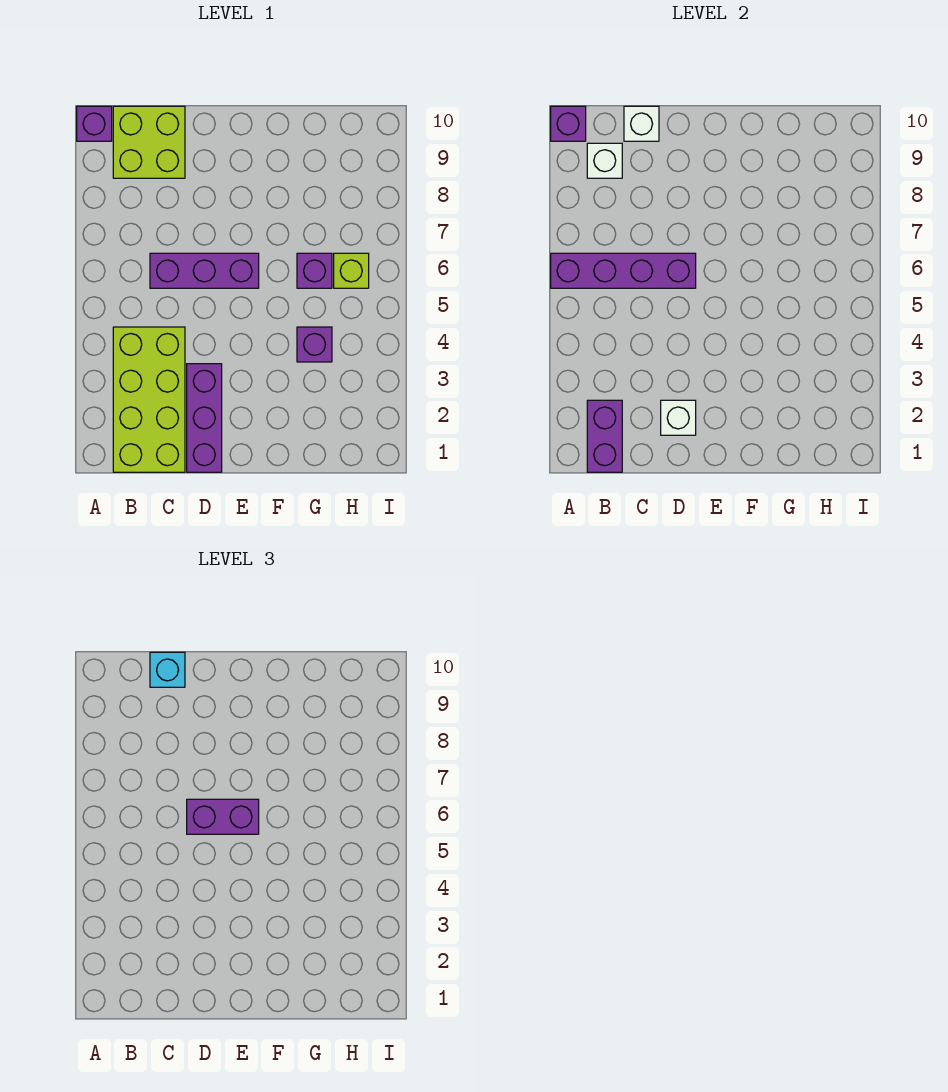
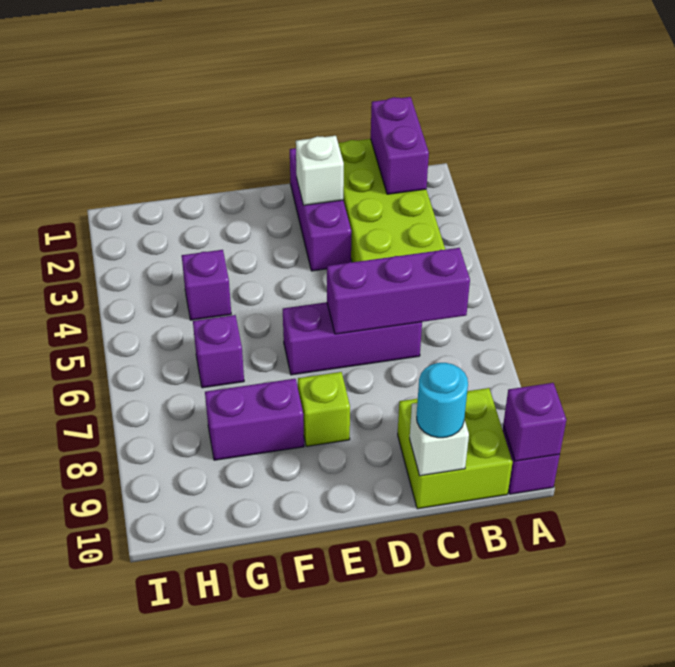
purple 1x4 brick [551,253,696,288] -> purple 1x3 brick [327,248,470,334]
white 1x1 brick [587,143,622,178] -> none
cyan 1x1 brick [150,652,185,687] -> cyan 1x1 round brick [417,363,468,438]
purple 1x2 brick [187,799,259,834] -> purple 1x2 brick moved to [205,379,304,460]
lime 1x1 brick [334,253,369,288] -> lime 1x1 brick moved to [298,372,350,446]

